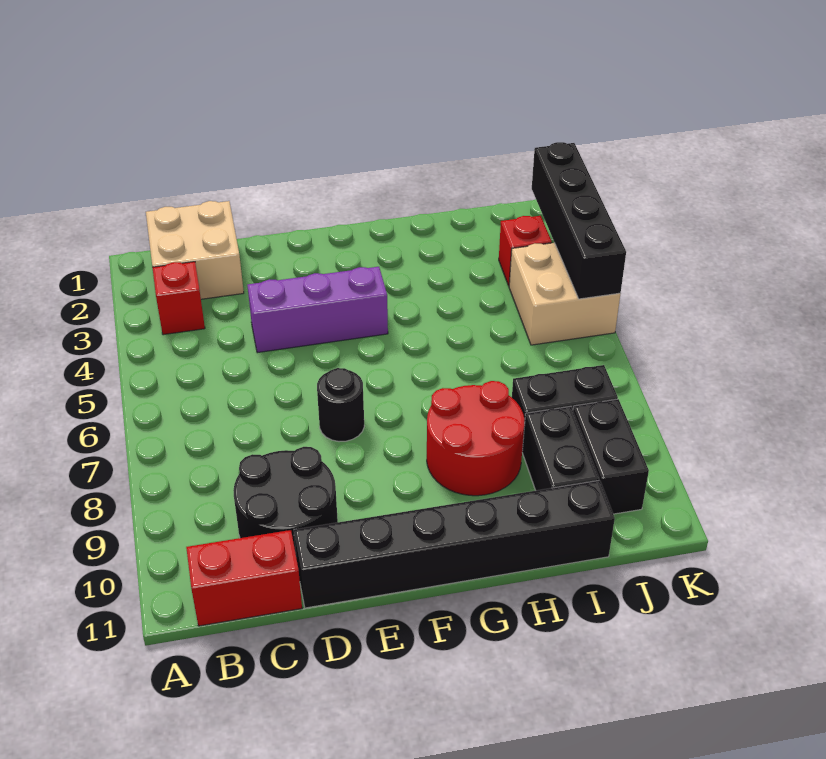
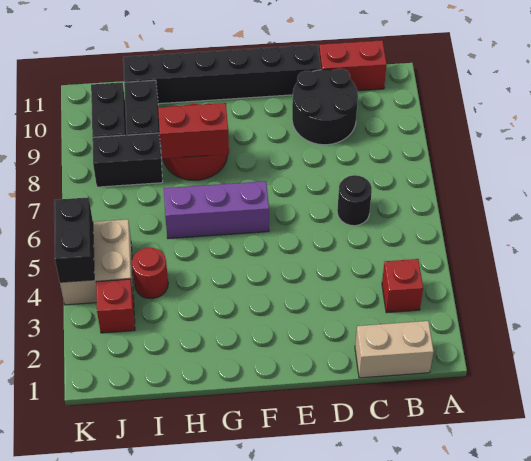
tan 2x2 brick [146,201,244,299] -> tan 1x2 brick [355,321,434,378]
purple 1x3 brick [247,267,388,353] -> purple 1x3 brick moved to [164,181,269,239]
black 1x1 round brick [317,368,364,442] -> black 1x1 round brick moved to [337,175,372,226]
none -> red 1x2 brick [158,103,229,159]
none -> red 1x1 round brick [132,248,168,299]
black 1x4 brick [532,142,626,299] -> black 1x2 brick [54,197,94,282]

